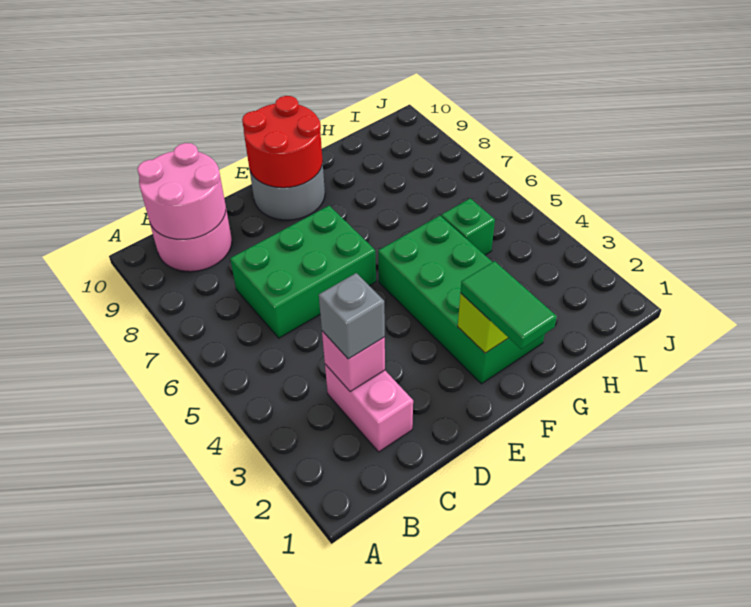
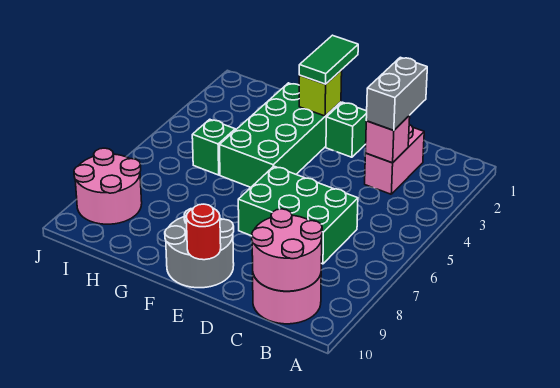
grey 1x1 brick [319,273,385,359] -> grey 1x2 brick [366,57,427,131]
none -> green 1x1 brick [326,102,367,157]
red 2x2 round brick [242,96,323,188] -> red 1x1 round brick [186,204,221,260]
none -> pink 2x2 round brick [74,148,142,224]

